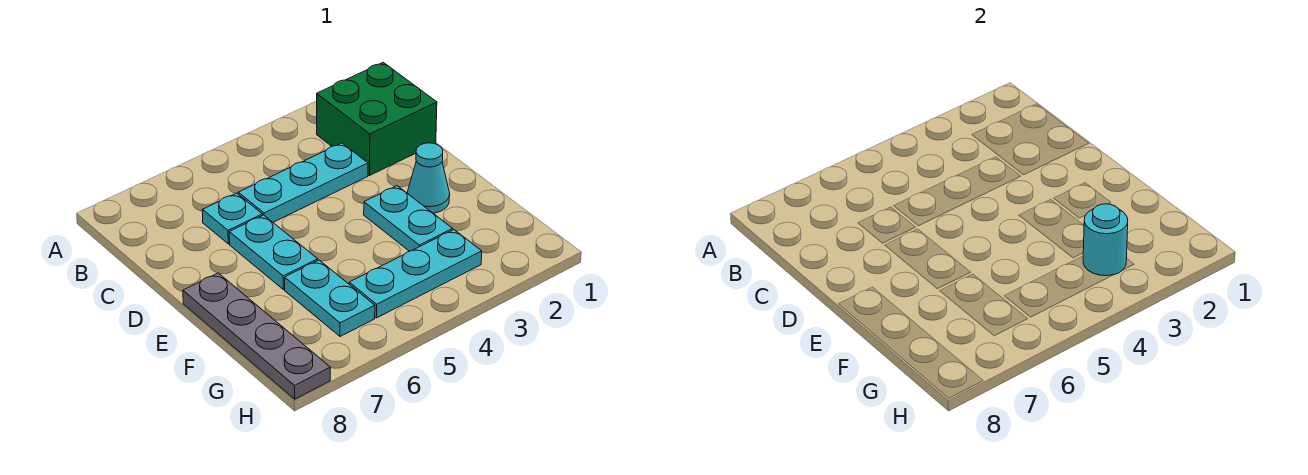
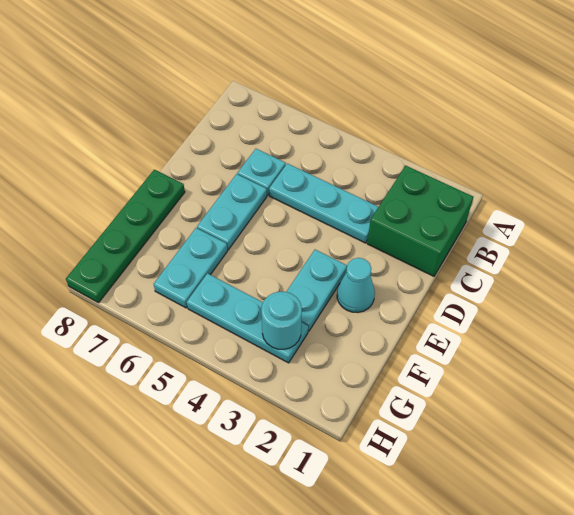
grey 1x4 plate [183,273,330,399] -> green 1x4 plate [66,170,185,303]

